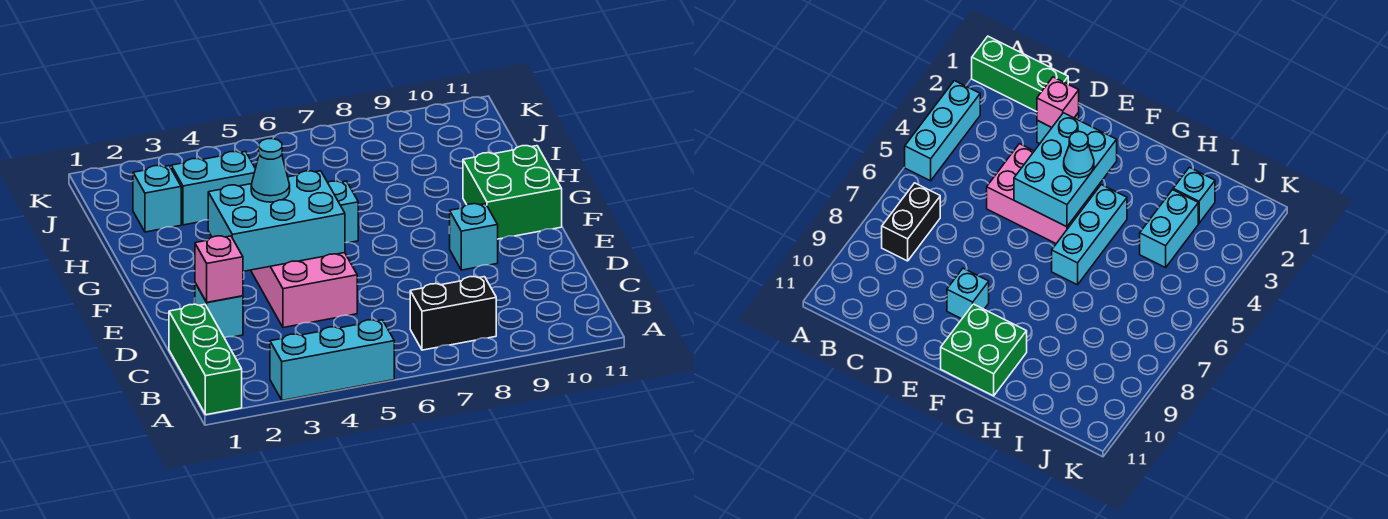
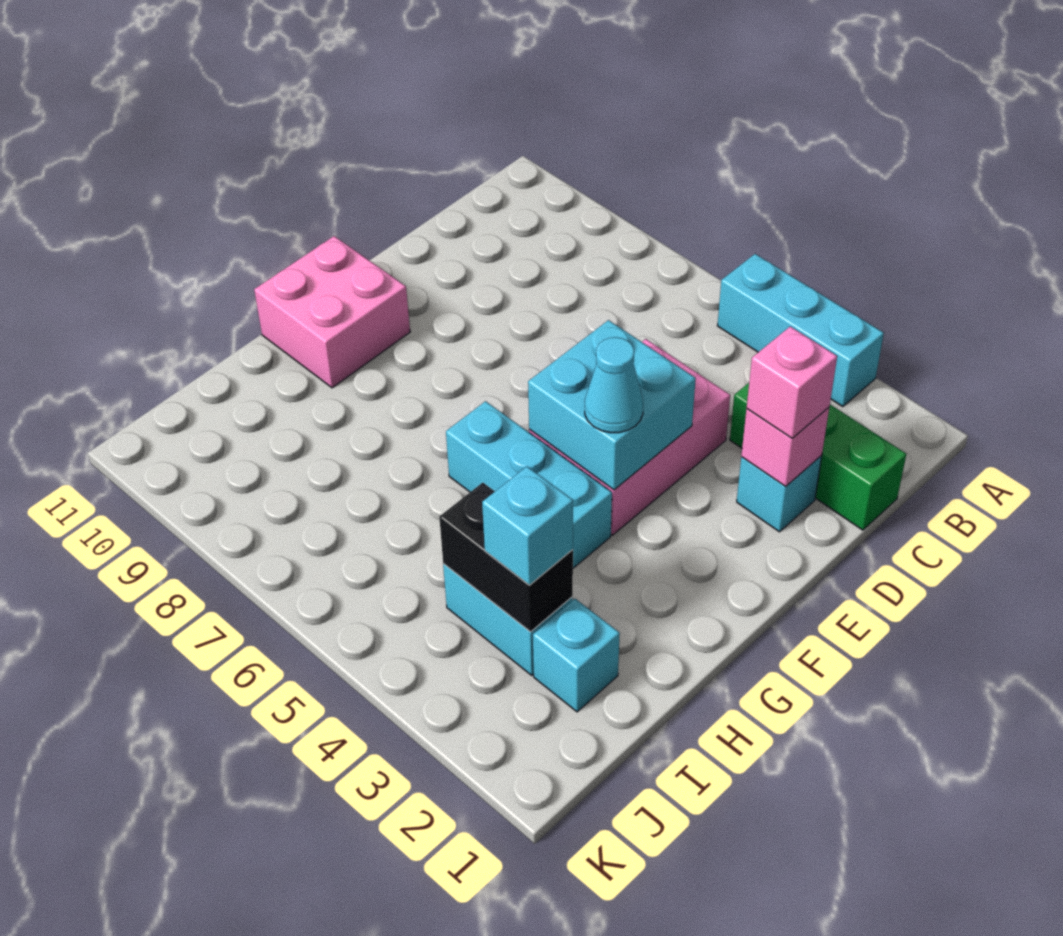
green 1x3 brick [169,304,242,415] -> green 1x3 brick turned to [730,383,906,530]
black 1x2 brick [410,277,496,350] -> black 1x2 brick moved to [439,483,573,632]
none -> pink 1x1 brick [747,326,837,438]
cyan 2x3 brick [208,171,345,271] -> cyan 2x2 brick [528,320,696,490]
cyan 1x1 brick [449,204,498,270] -> cyan 1x1 brick moved to [482,466,573,585]
green 2x2 brick [463,146,562,239] -> pink 2x2 brick [254,236,410,388]

